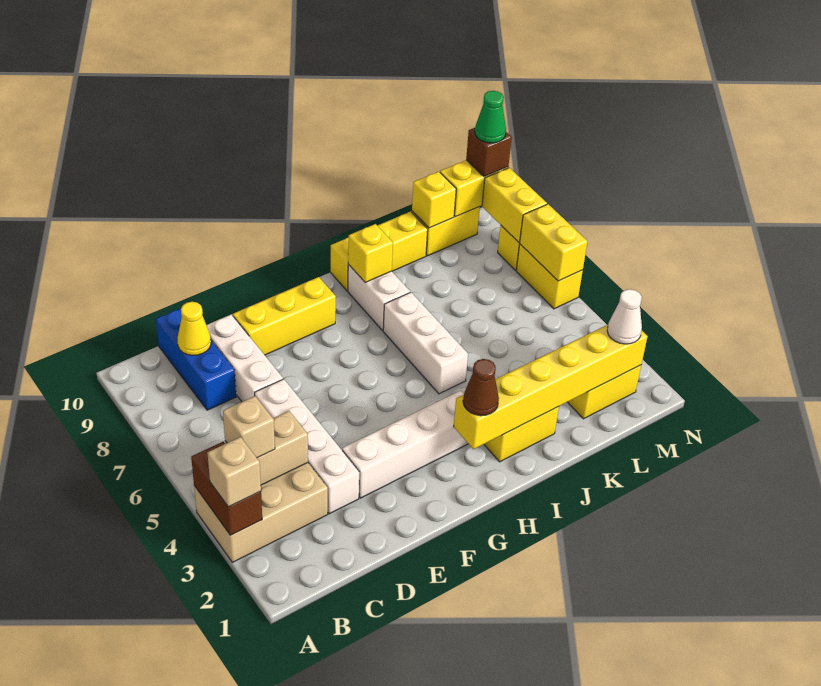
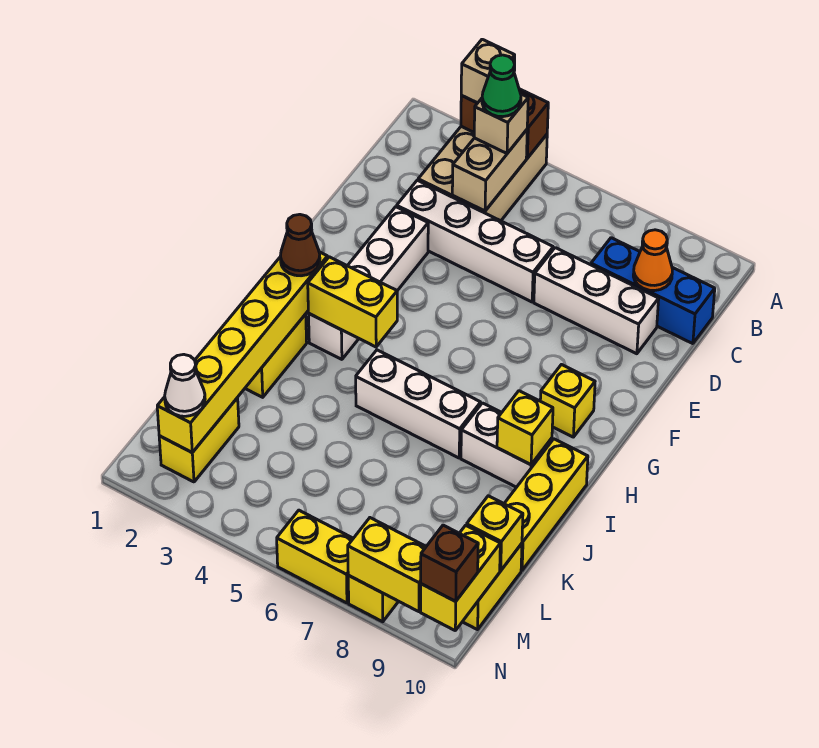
yellow 1x1 cone [178,302,211,355] -> orange 1x1 cone [633,230,673,291]
yellow 1x3 brick [233,277,336,355] -> yellow 1x1 brick [540,365,595,437]
yellow 1x2 brick [520,204,588,281] -> yellow 1x2 brick moved to [308,257,397,347]
green 1x1 cone [475,91,506,143] -> green 1x1 cone moved to [482,55,521,117]

